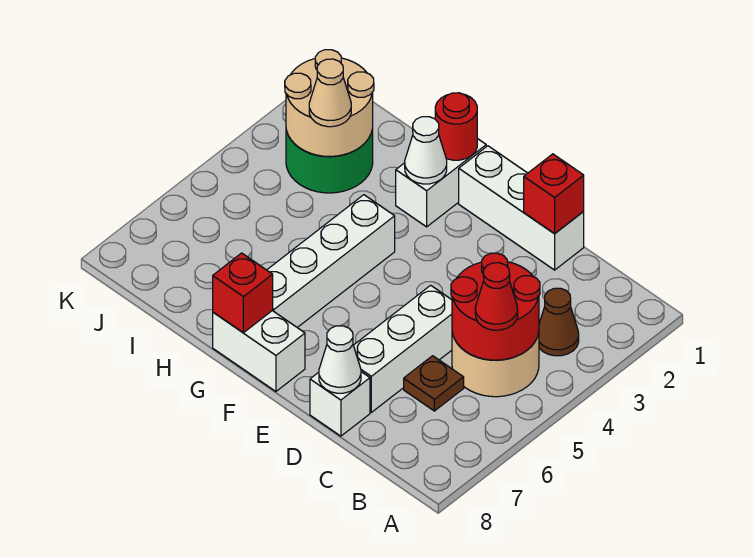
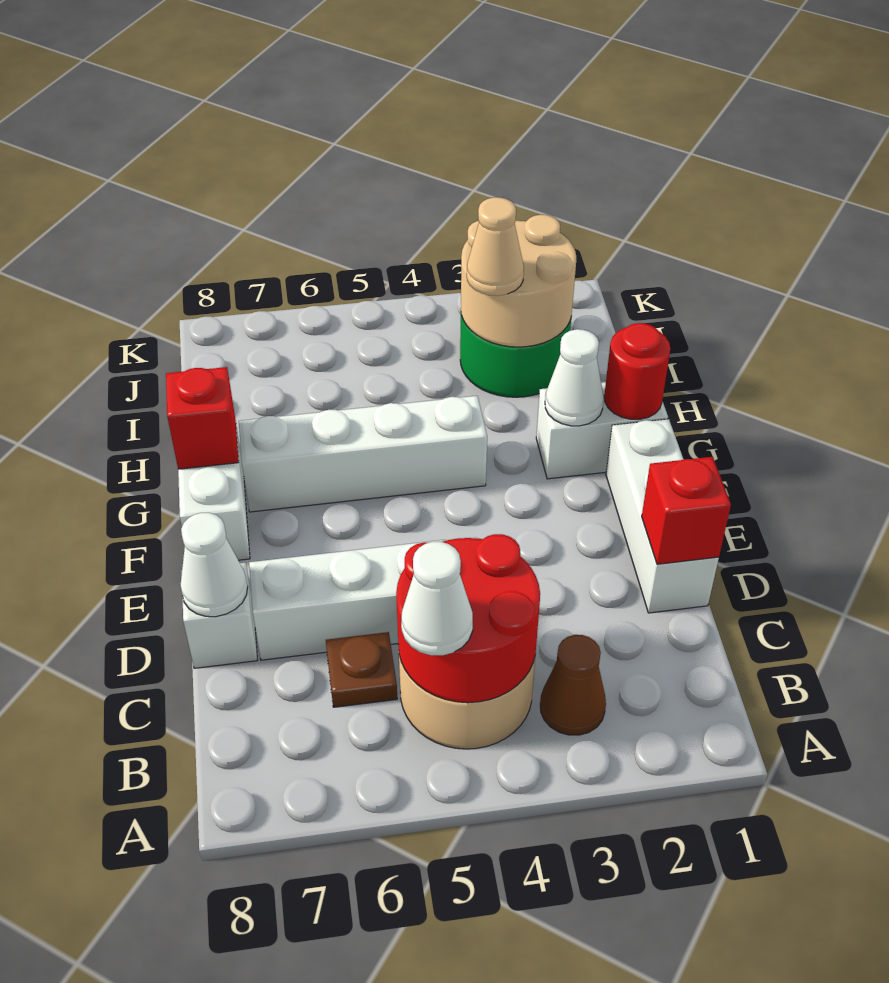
red 1x1 cone [475,263,518,330] -> white 1x1 cone [401,542,473,655]

